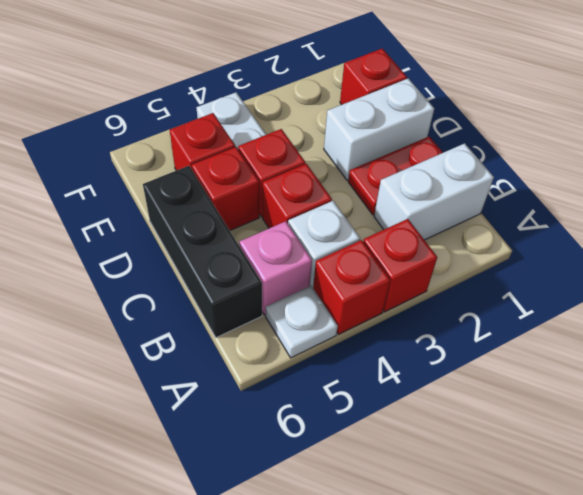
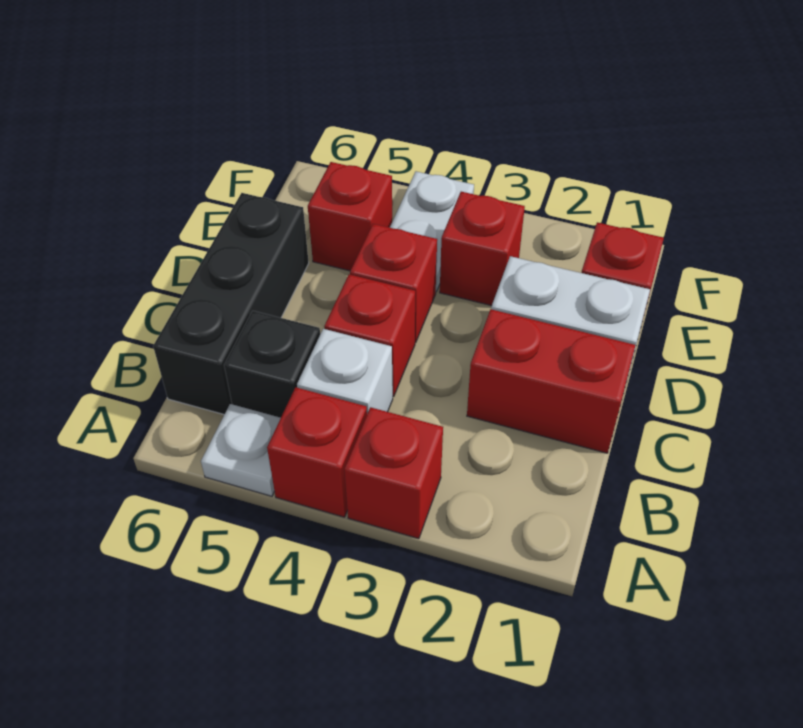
white 1x2 brick [374,143,494,240] -> none
pink 1x1 brick [239,221,312,315] -> black 1x1 brick [224,311,320,418]
red 1x2 plate [348,137,443,215] -> red 1x2 brick [467,309,635,453]
red 1x1 brick [191,147,259,230] -> red 1x1 brick moved to [440,192,525,306]

